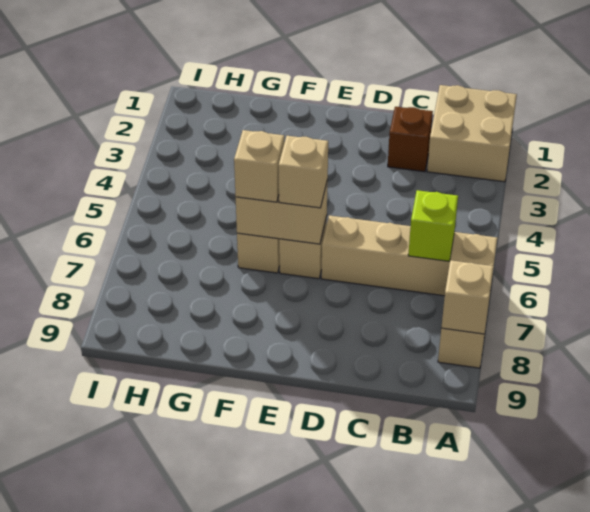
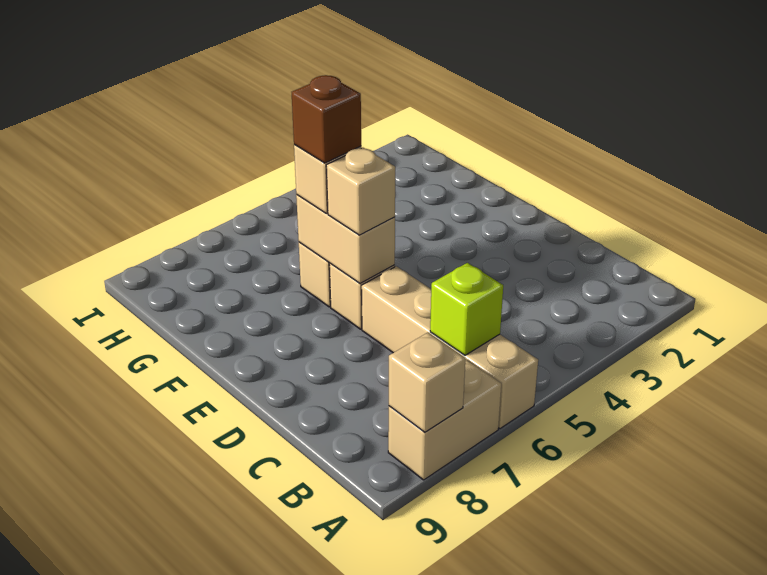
tan 2x2 brick [427,85,517,182] -> none
brown 1x1 brick [388,107,433,172] -> brown 1x1 brick moved to [292,75,361,163]

